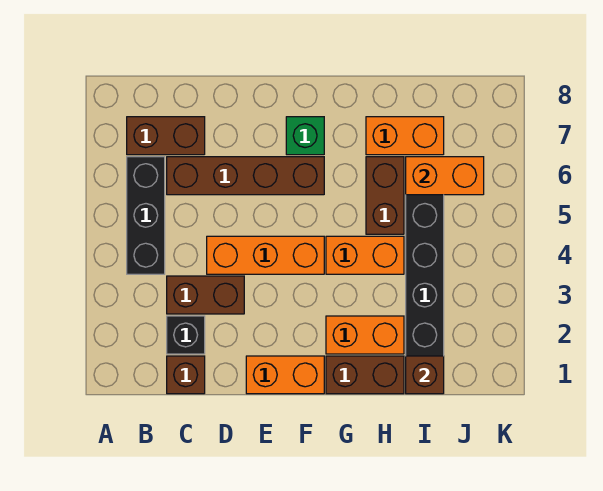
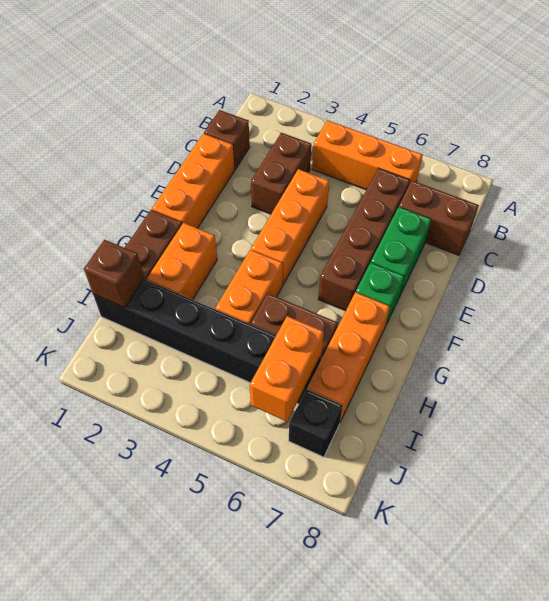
black 1x3 brick [127,157,165,274] -> orange 1x3 brick [312,120,423,190]
brown 1x2 brick [127,117,205,155] -> brown 1x2 brick turned to [399,181,479,255]
black 1x1 brick [167,316,205,354] -> black 1x1 brick moved to [289,389,343,457]
none -> green 1x2 brick [371,207,431,297]
orange 1x2 brick [246,356,324,394] -> orange 1x3 brick [152,134,235,228]
orange 1x2 brick [366,117,444,155] -> orange 1x3 brick [307,292,390,422]

